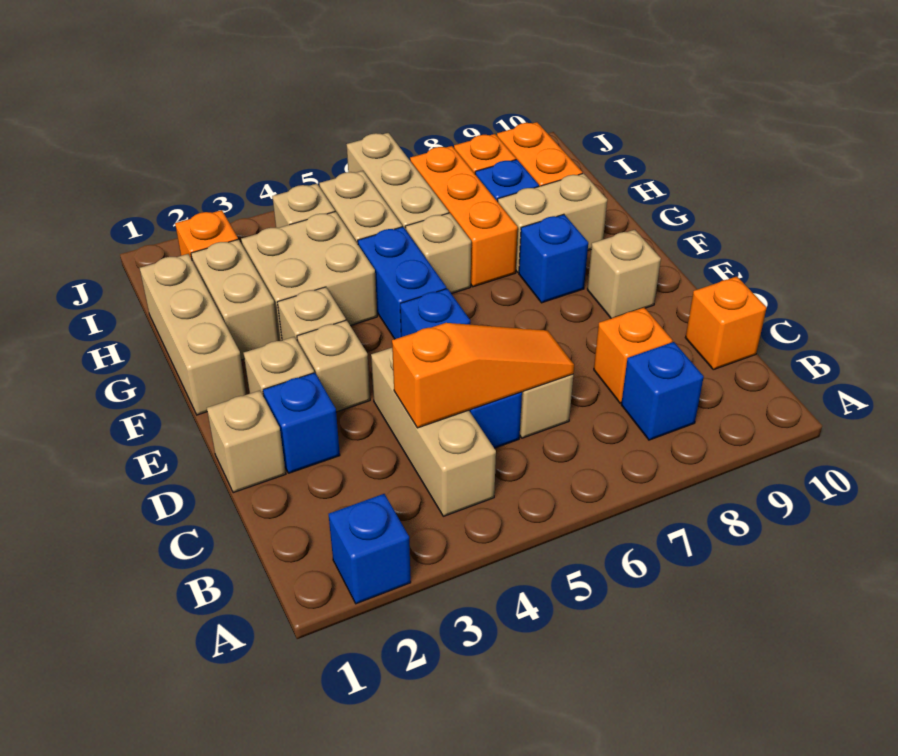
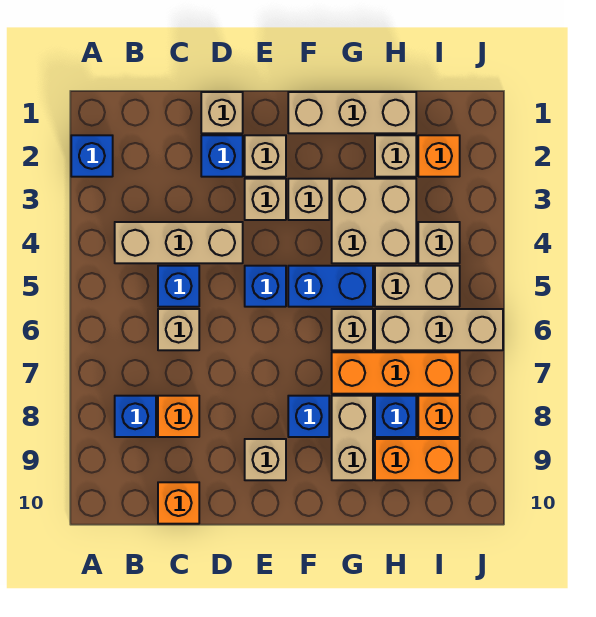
orange 1x3 slope [392,323,574,428] -> none
tan 1x2 brick [191,239,279,360] -> tan 1x1 brick [375,135,416,177]

